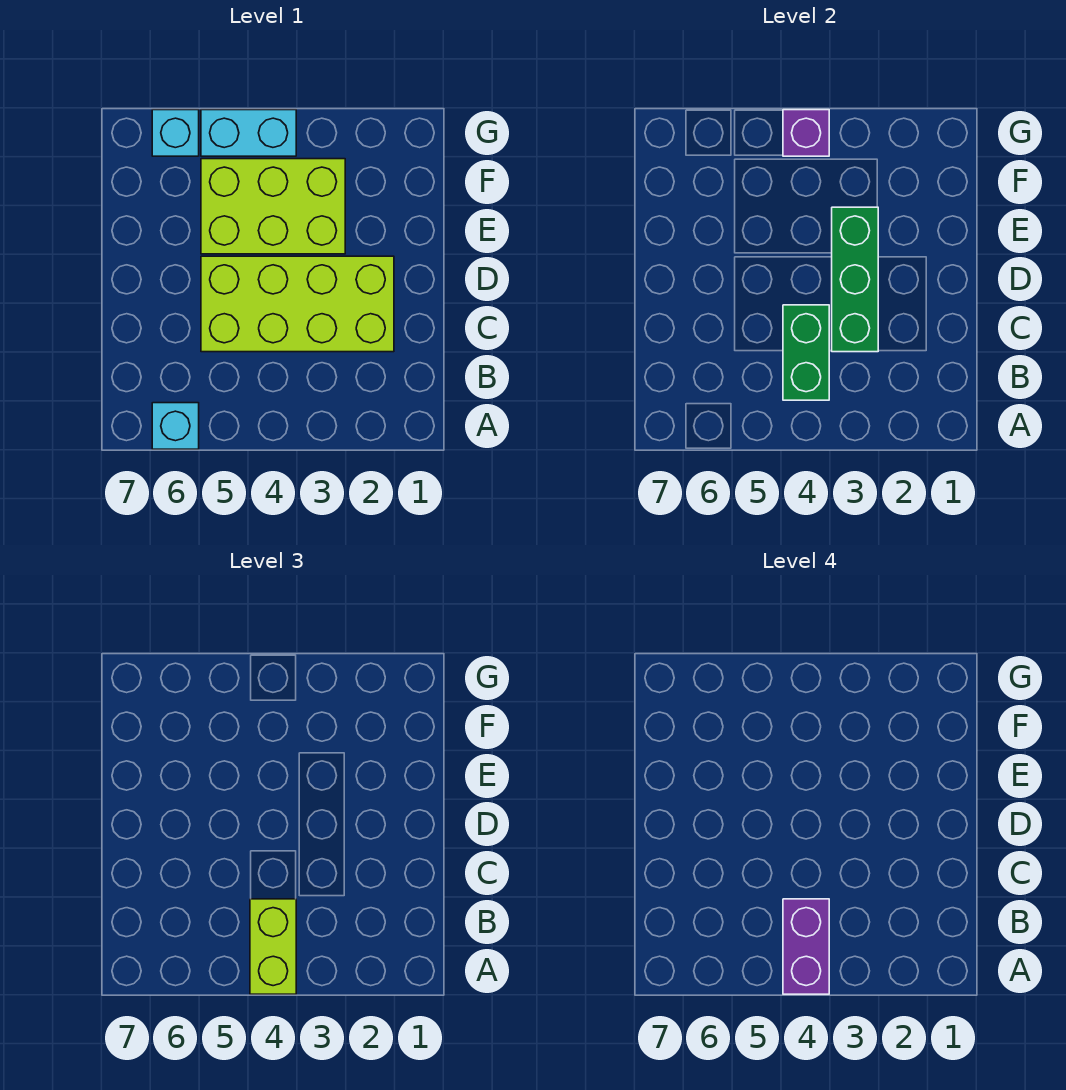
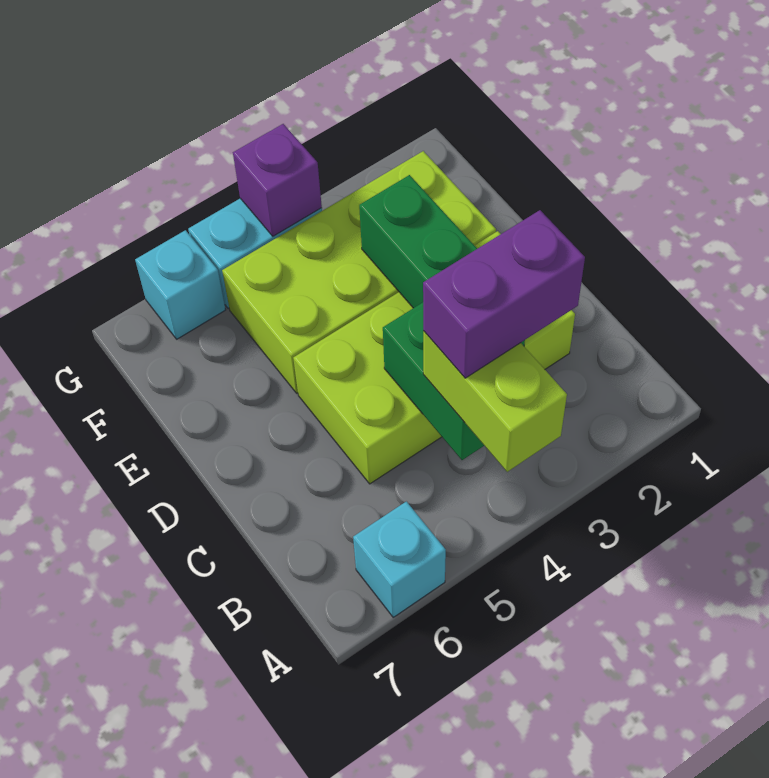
purple 1x2 brick [783,899,829,994] -> purple 1x2 brick turned to [423,210,585,378]
lime 2x3 brick [201,159,345,254] -> lime 2x4 brick [222,151,496,393]

